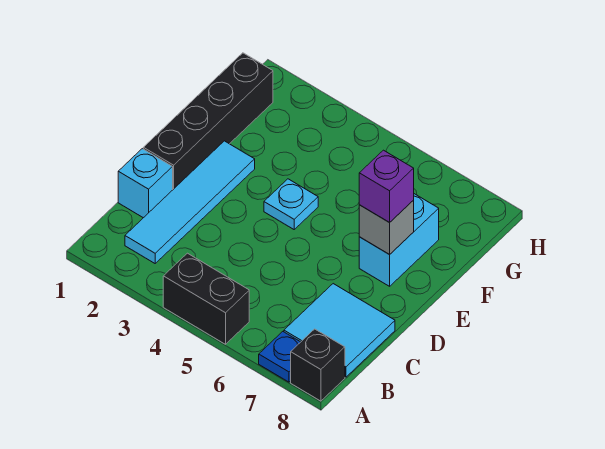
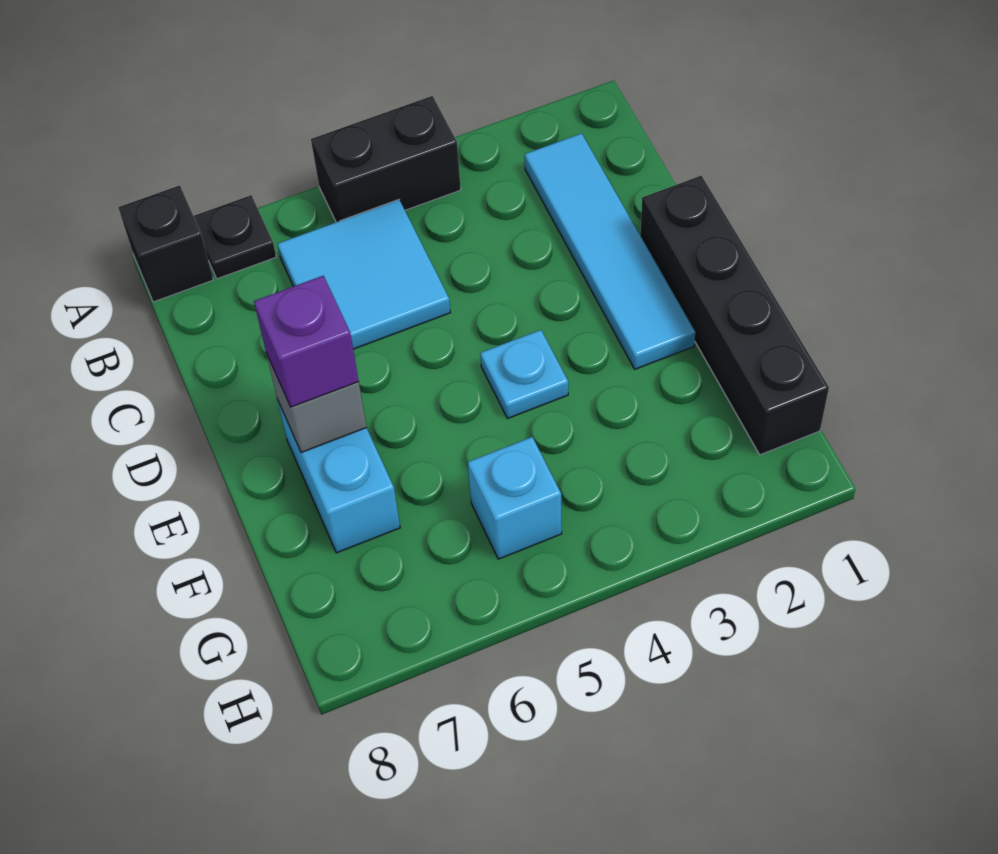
blue 1x1 plate [259,332,300,382] -> black 1x1 plate [194,195,276,279]
cyan 2x2 tile [284,284,395,377] -> cyan 2x2 tile moved to [278,200,450,349]
cyan 1x1 brick [118,149,173,218] -> cyan 1x1 brick moved to [468,437,562,559]

